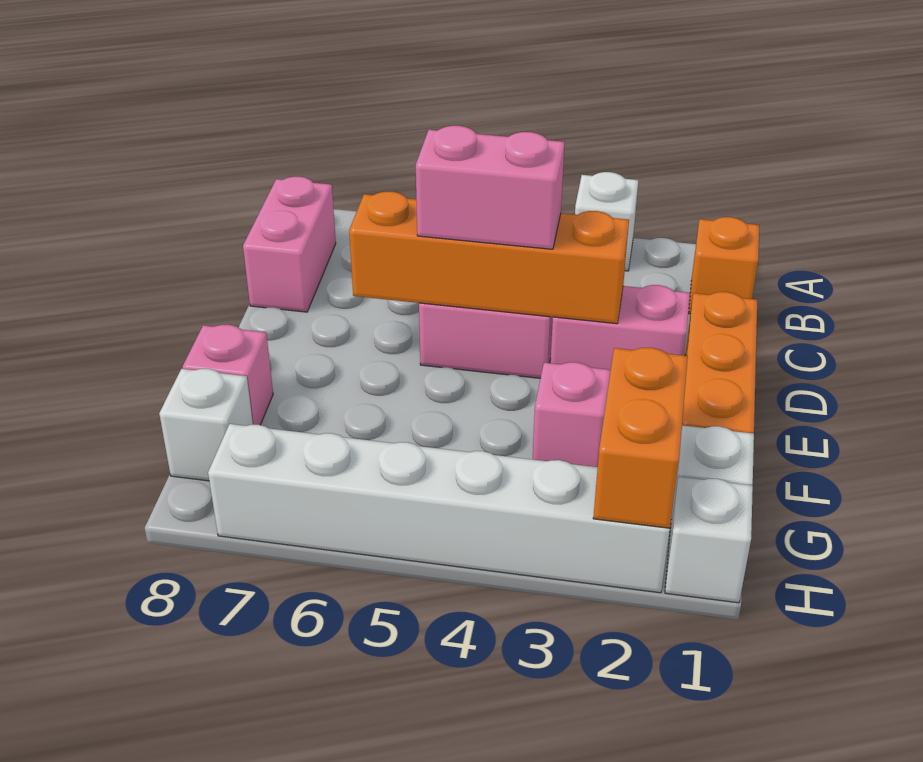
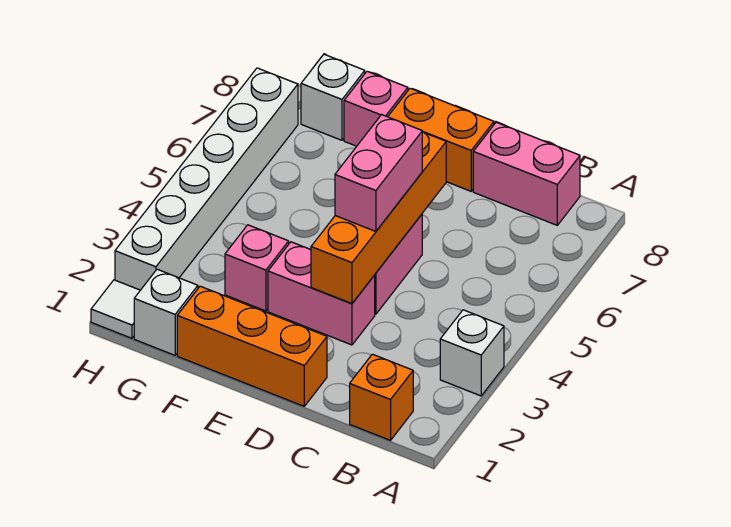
pink 1x2 brick [550,285,690,370] -> pink 1x2 brick turned to [268,242,375,345]
orange 1x2 brick [593,348,688,528] -> orange 1x2 brick moved to [388,88,494,191]
white 1x1 brick [665,477,753,603] -> white 1x1 tile [91,280,140,338]

